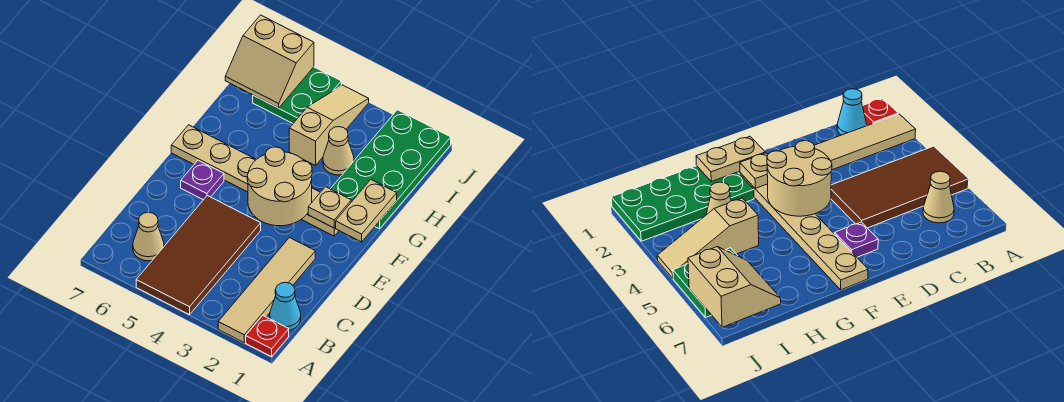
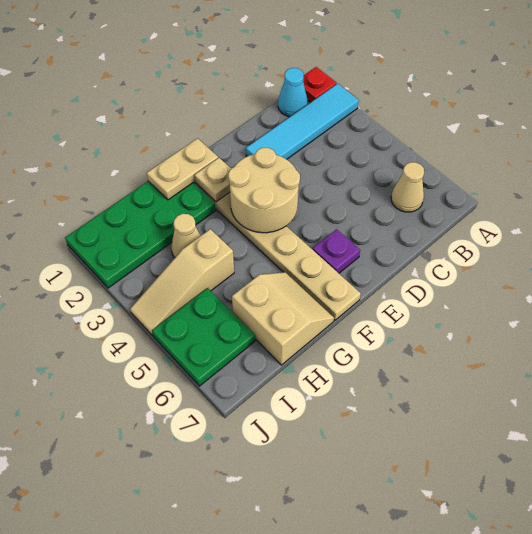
tan 1x4 tile [218,238,315,342] -> cyan 1x4 tile [246,84,359,159]
brown 2x4 tile [136,196,261,315] -> none
tan 2x2 slope [225,15,314,108] -> tan 2x2 slope moved to [232,272,334,365]

